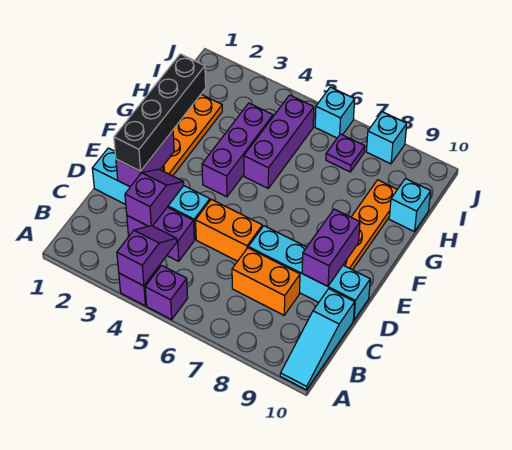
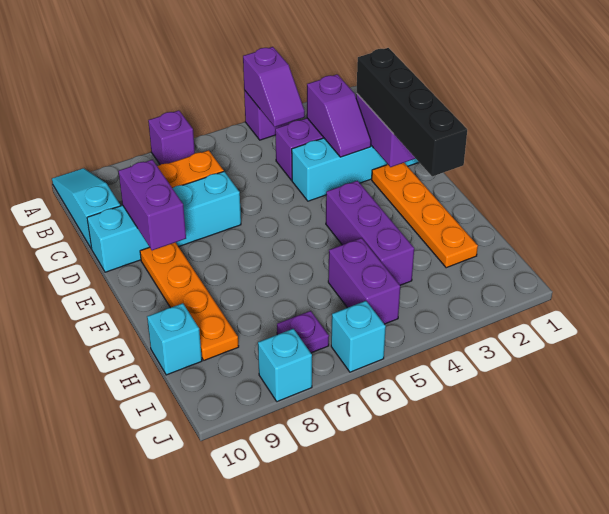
purple 1x1 brick [145,265,188,320] -> purple 1x1 brick moved to [148,110,195,165]
orange 1x2 brick [196,199,262,261] -> none
purple 1x3 brick [244,95,314,188] -> purple 1x2 brick [328,238,400,324]

